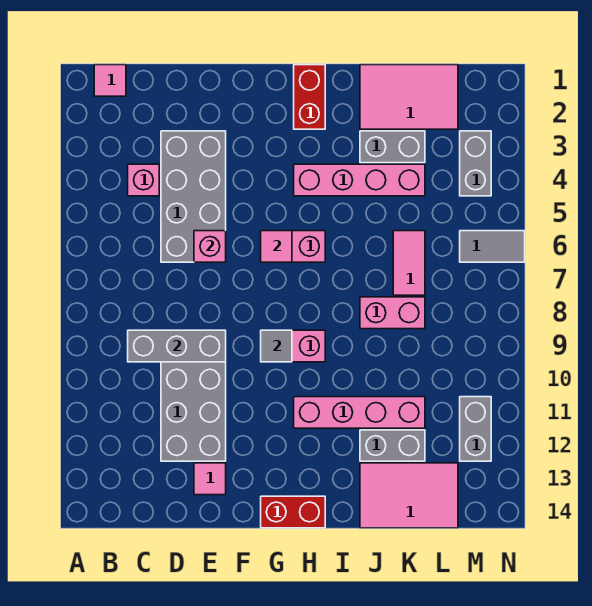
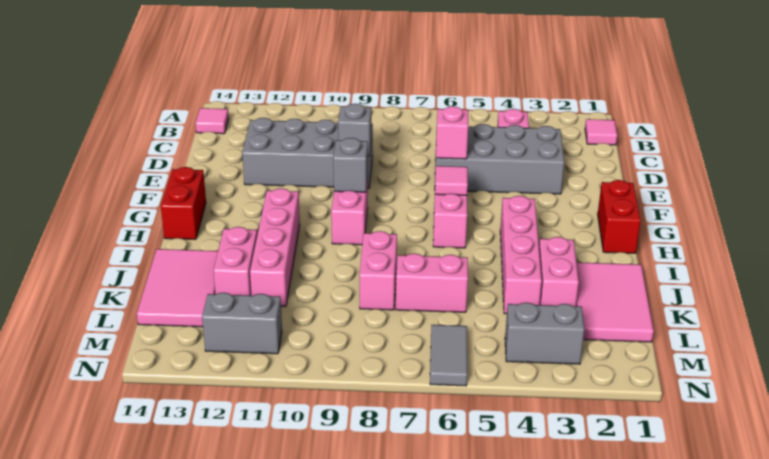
grey 1x3 brick [128,330,226,362] -> grey 1x1 brick [338,104,371,156]
pink 1x1 tile [194,463,226,495] -> pink 1x1 tile moved to [196,108,229,134]
grey 1x1 tile [261,330,292,362] -> grey 1x1 brick [333,138,368,192]
red 1x2 brick [294,65,325,129] -> red 1x2 brick turned to [598,180,641,253]
grey 1x2 brick [360,131,425,163] -> pink 1x2 brick [539,237,579,306]
grey 1x2 brick [360,430,425,461] -> pink 1x2 brick [213,227,257,295]
pink 1x2 tile [393,231,425,295] -> pink 1x2 brick [396,254,468,312]

